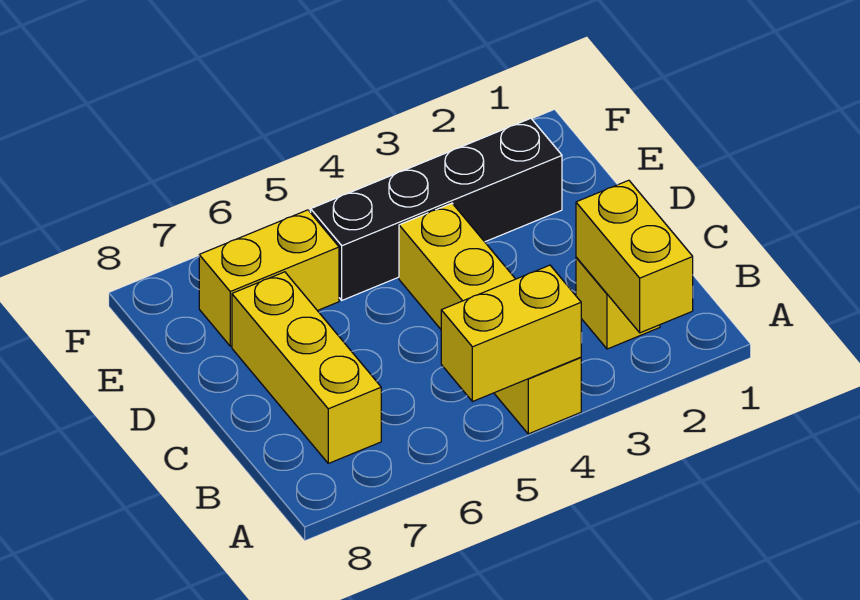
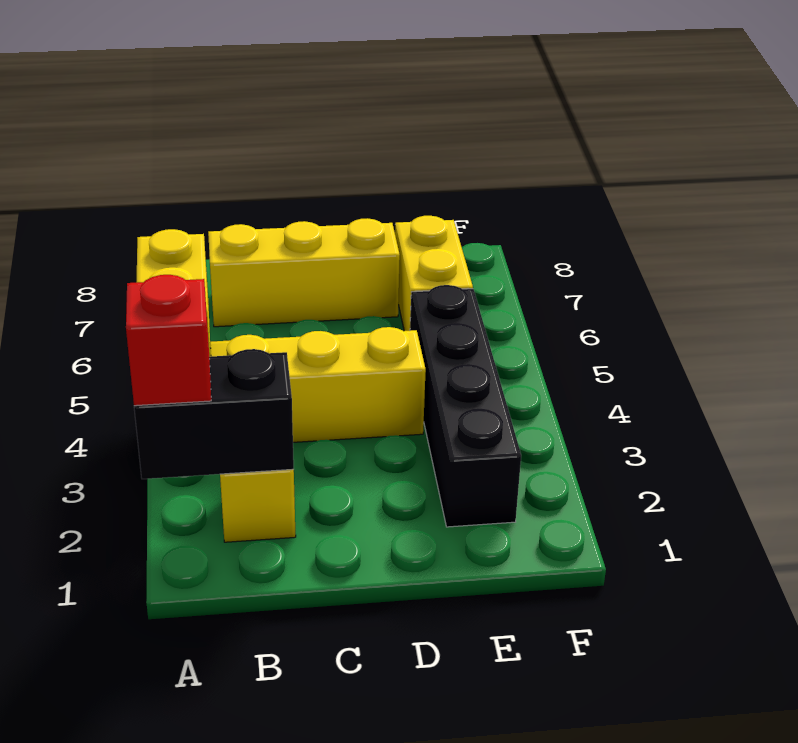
yellow 1x2 brick [576,180,693,333] -> black 1x2 brick [134,349,294,479]
none -> red 1x1 brick [126,275,211,406]

